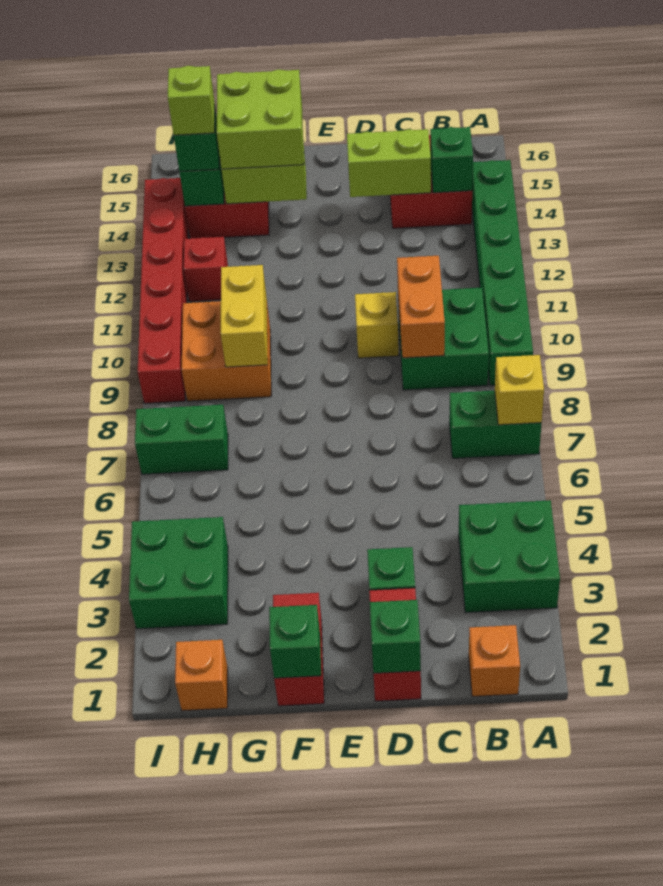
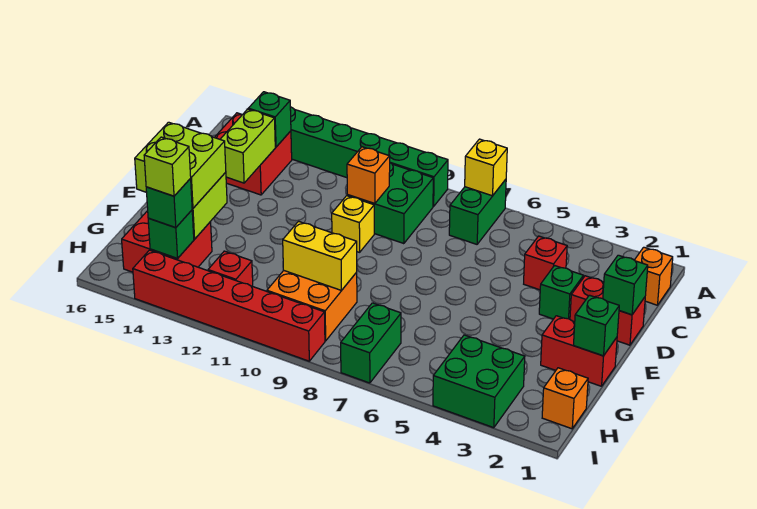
green 2x2 brick [459,500,560,613] -> none
none -> red 1x1 brick [524,236,567,290]
orange 1x2 brick [397,256,445,358] -> orange 1x1 brick [347,147,390,204]

